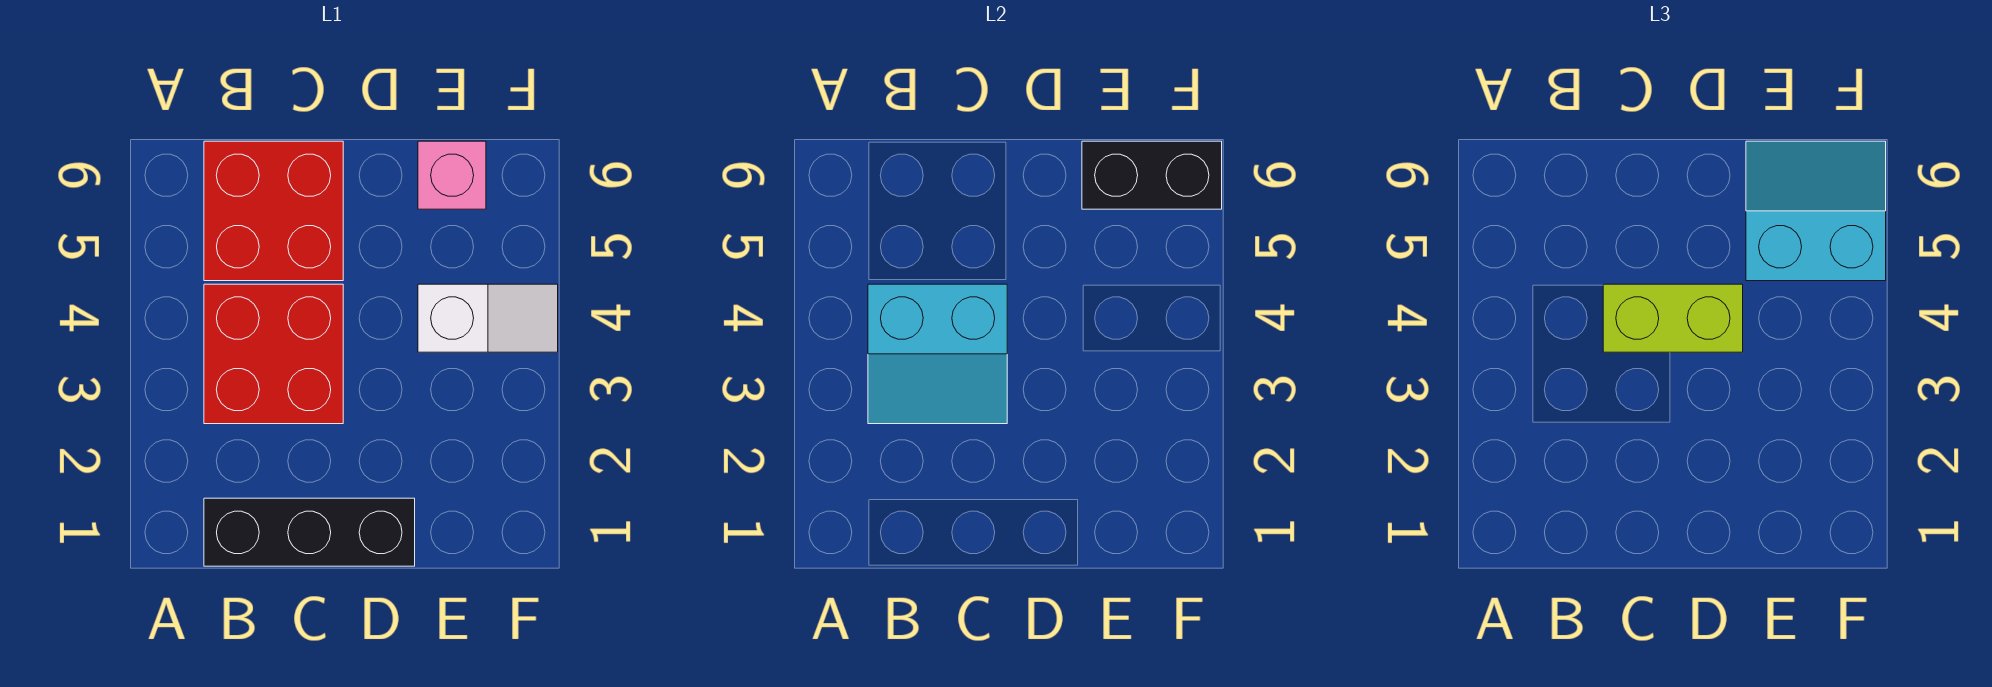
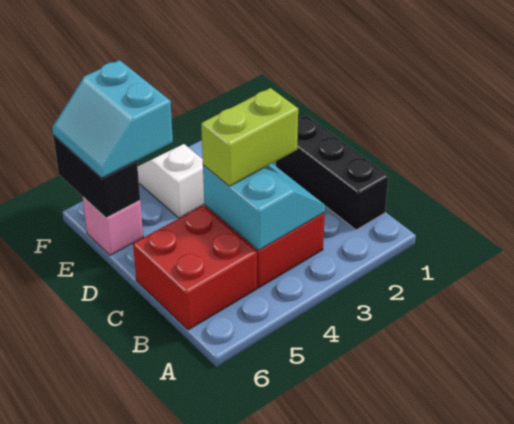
lime 1x2 brick [1603,284,1743,352] -> lime 1x2 brick turned to [201,88,298,186]

